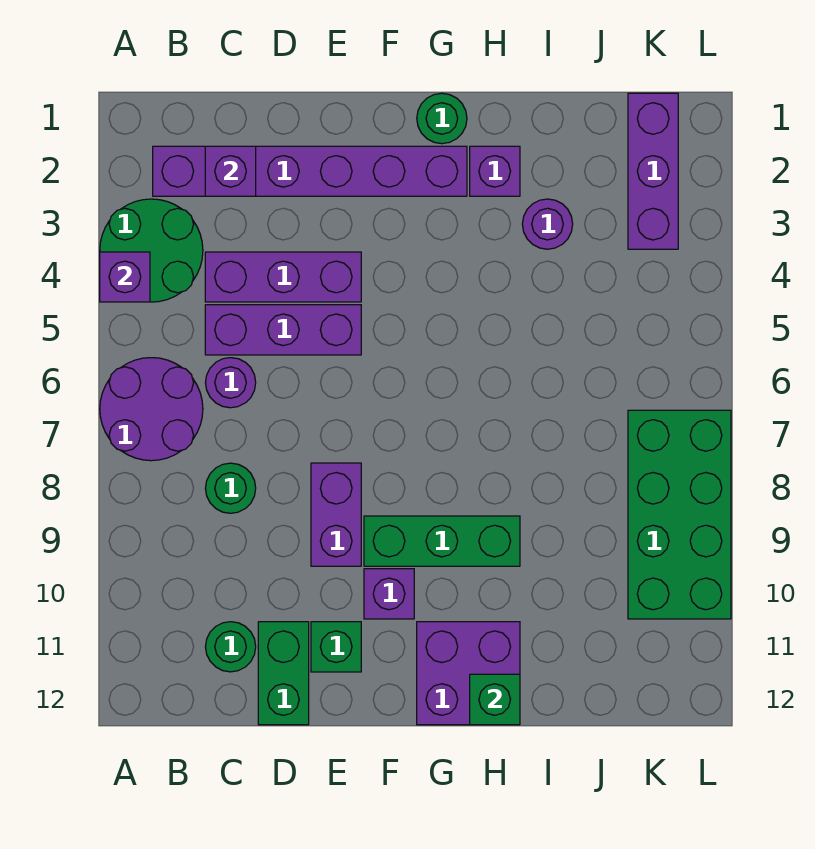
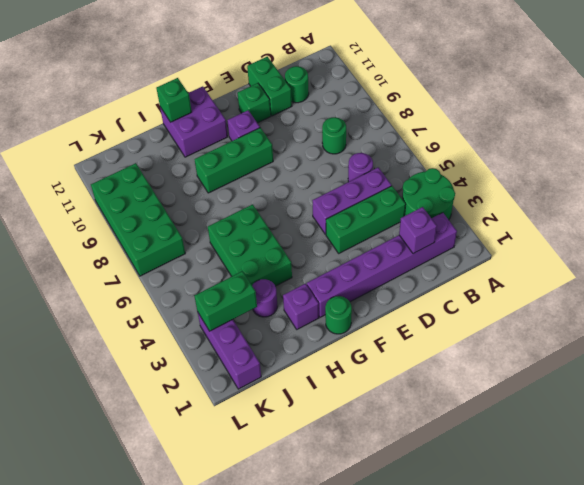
purple 1x1 brick [100,252,150,302] -> none
purple 2x2 round brick [100,358,203,461] -> none
purple 1x3 brick [205,252,361,302] -> green 1x3 brick [326,186,406,253]
purple 1x2 brick [311,463,361,566] -> none
none -> green 2x3 brick [208,204,292,286]
none -> green 1x2 brick [194,271,257,331]

